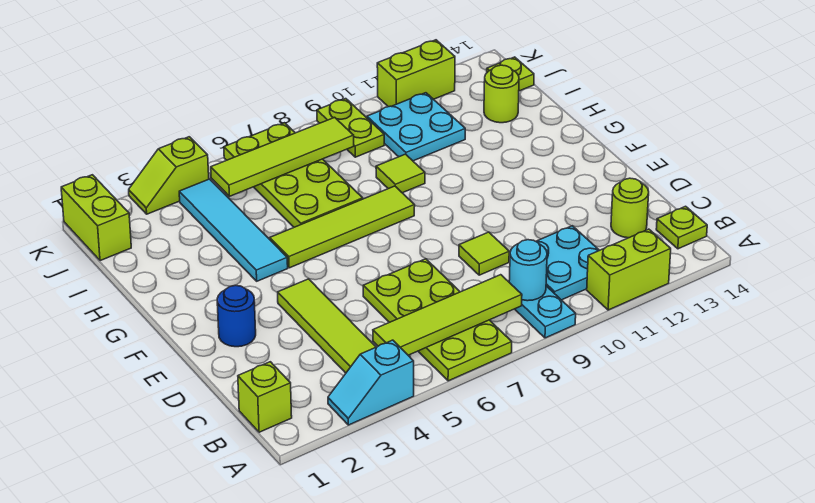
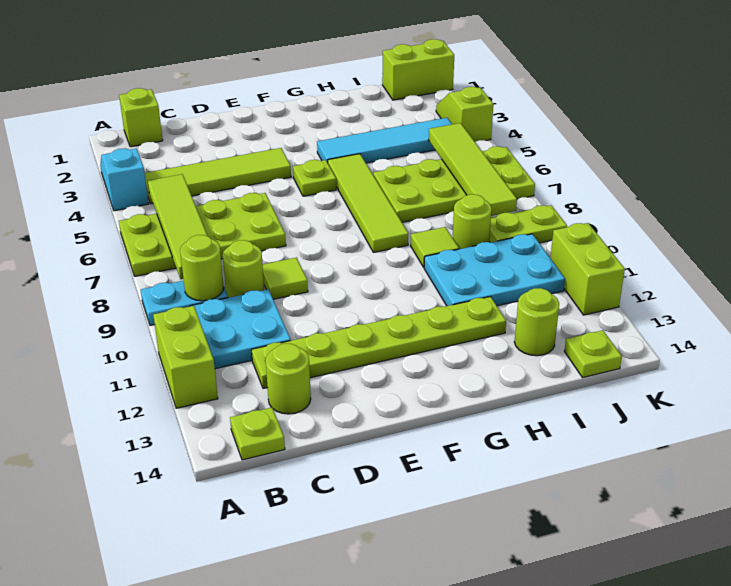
cyan 1x1 round brick [509,240,547,301] -> lime 1x1 round brick [180,235,224,301]
none -> lime 1x1 round brick [222,240,264,298]
none -> lime 1x6 plate [251,297,506,388]
blue 1x1 round brick [217,285,256,347] -> none
none -> lime 1x1 plate [293,160,336,196]
none -> lime 1x1 round brick [453,194,492,249]
cyan 2x2 plate [367,93,465,161] -> cyan 2x3 plate [424,234,565,306]

